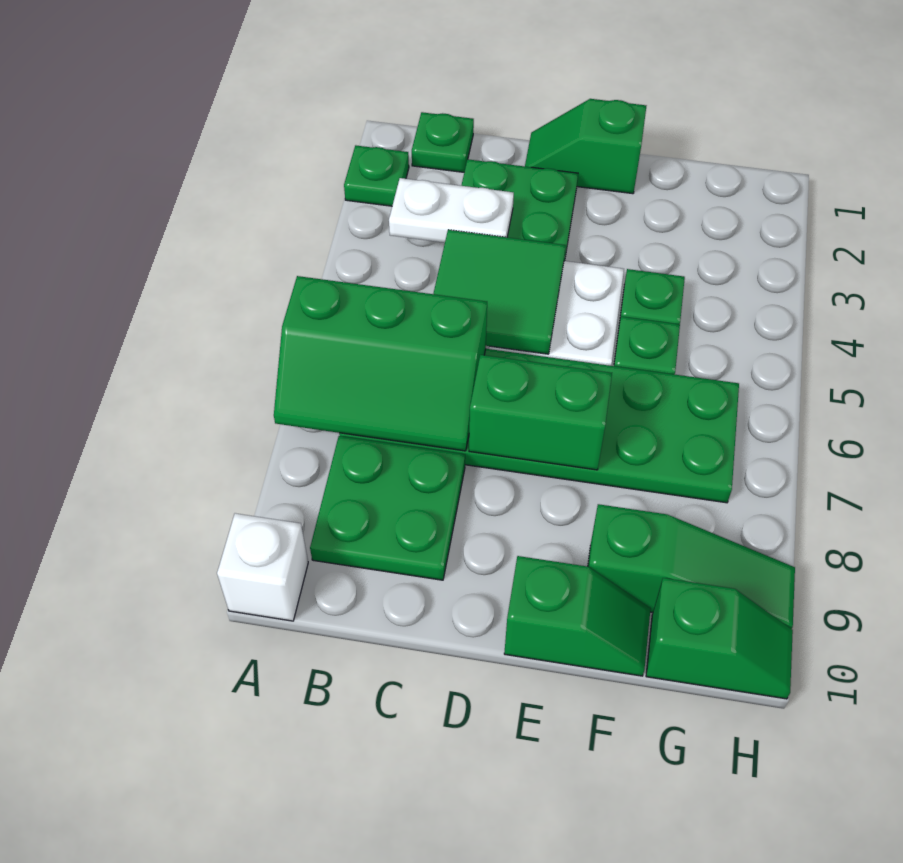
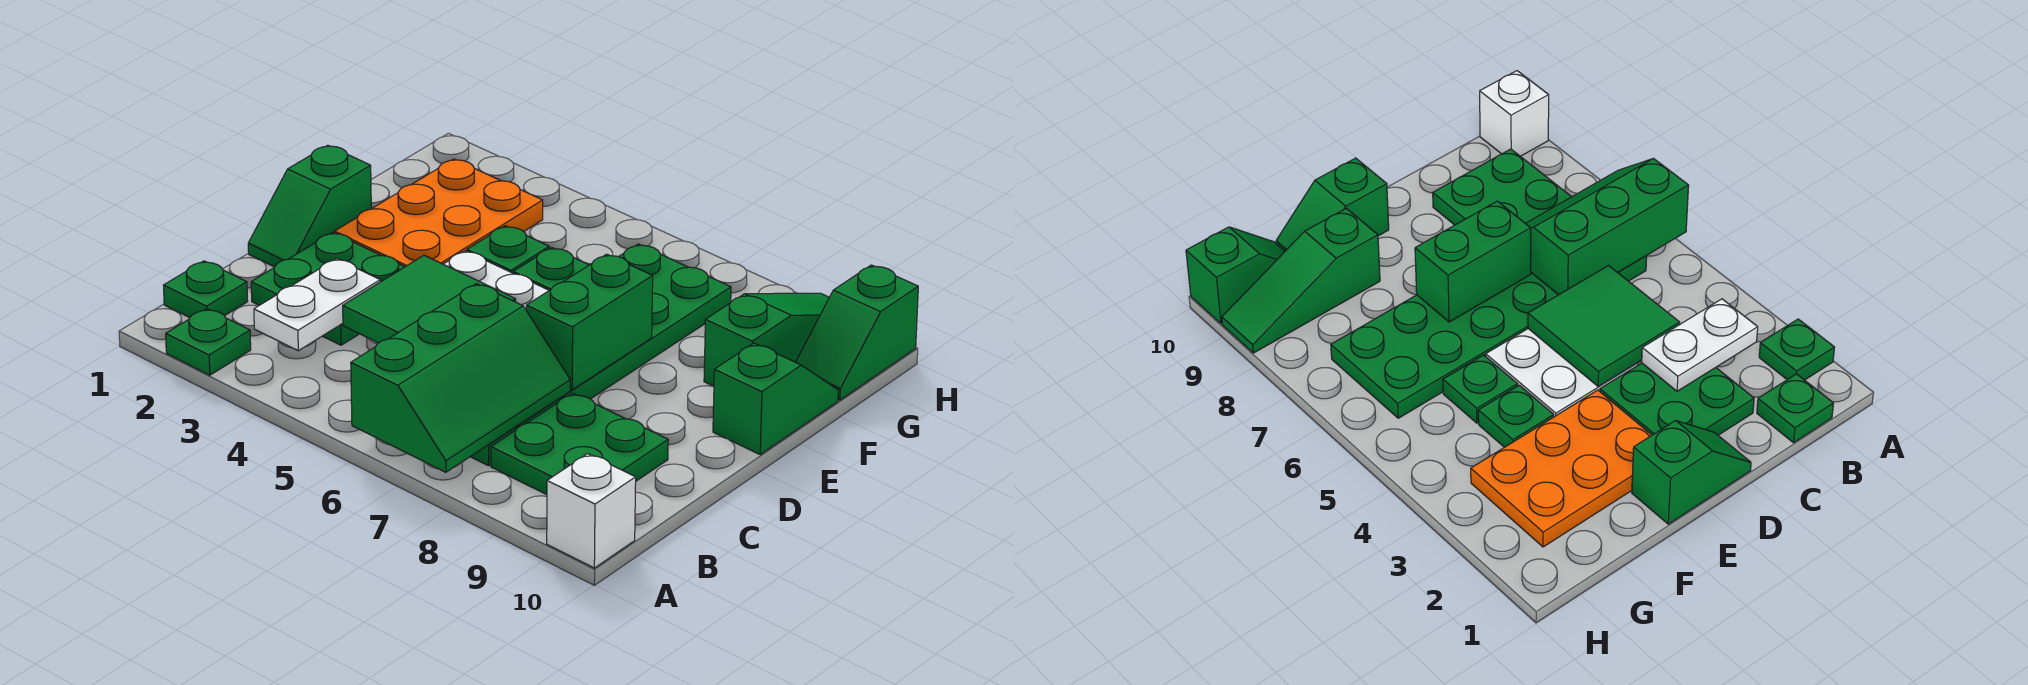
none -> orange 2x3 plate [335,159,543,267]
green 1x2 slope [646,578,793,699] -> green 1x2 slope turned to [796,265,918,400]

